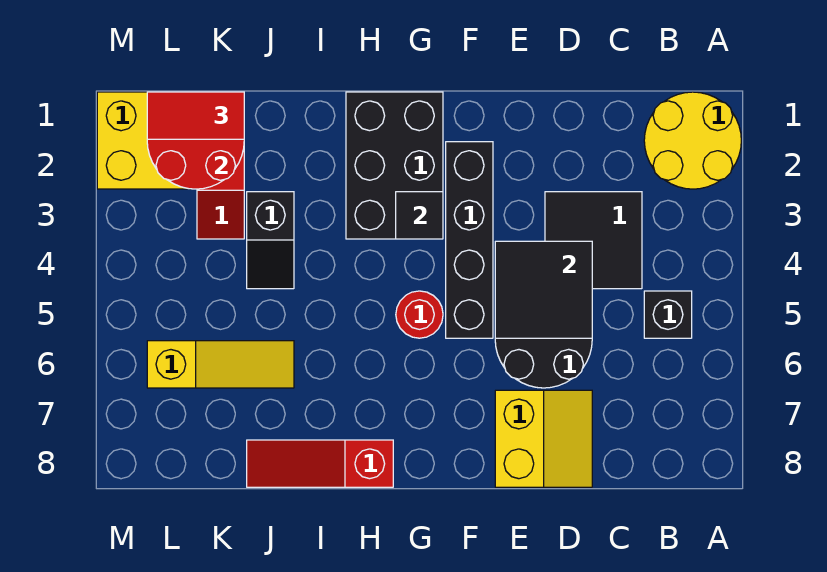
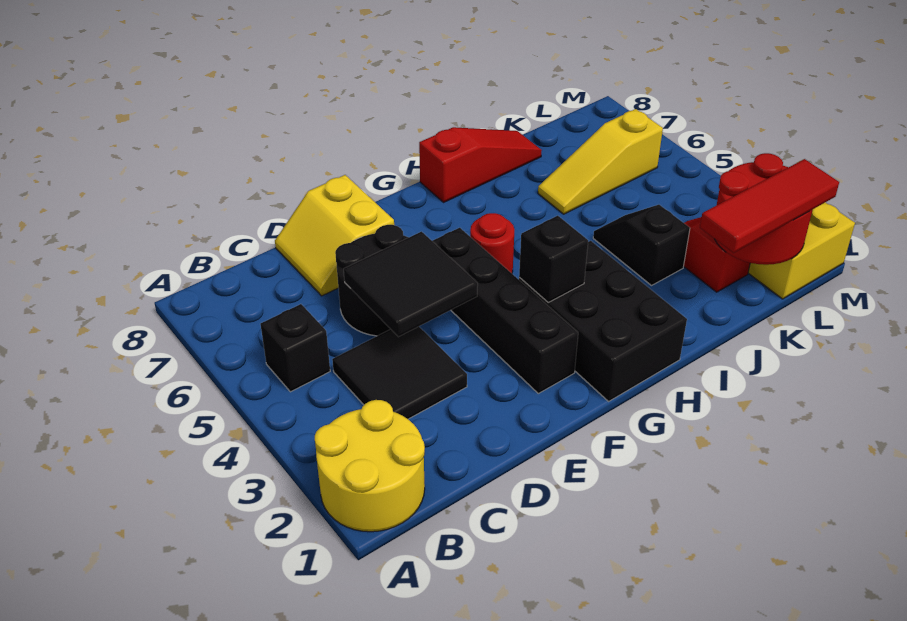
black 1x1 tile [396,192,443,239] -> black 1x1 brick [519,216,588,302]
red 1x2 tile [147,92,244,139] -> red 1x3 tile [700,159,839,253]

